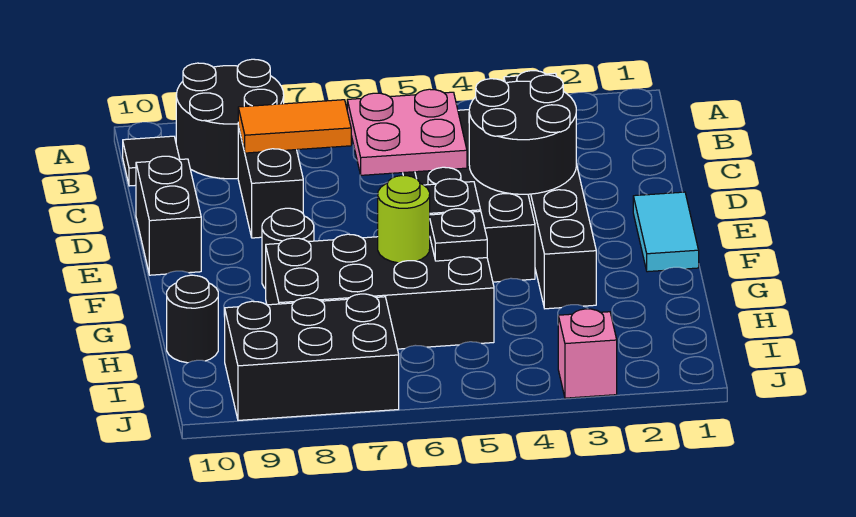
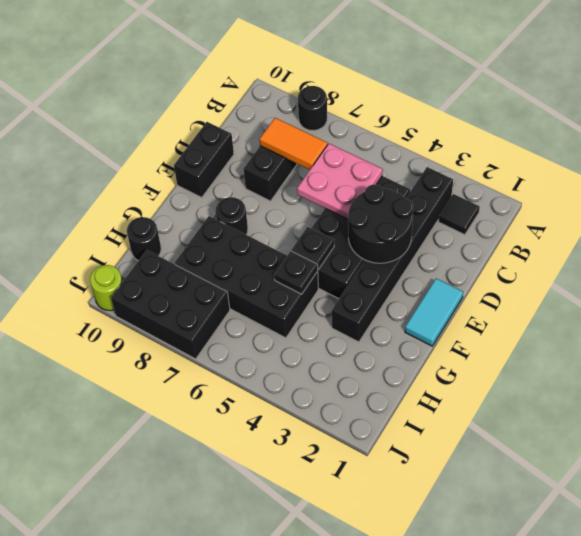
black 2x2 round brick [176,59,284,179] -> black 1x1 round brick [298,86,327,131]
black 1x1 tile [123,136,180,186] -> black 1x1 tile moved to [438,194,480,235]
lime 1x1 round brick [378,176,430,263] -> lime 1x1 round brick moved to [90,265,122,311]
pink 1x1 brick [558,309,617,398] -> none

